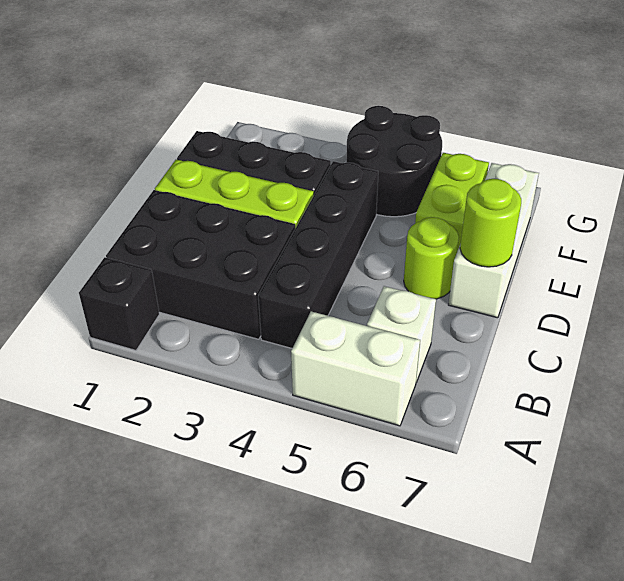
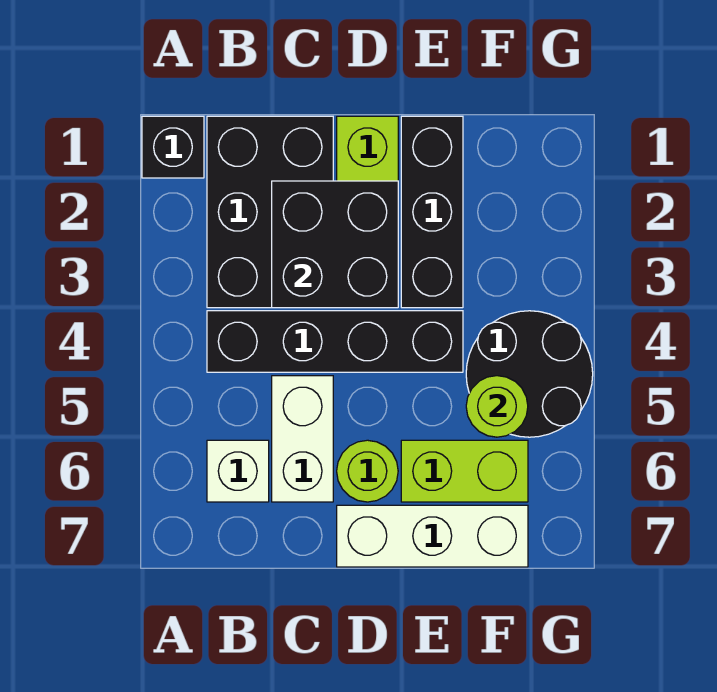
white 1x2 brick [291,311,420,426] -> white 1x2 brick moved to [272,376,333,502]
none -> black 2x2 brick [272,181,398,308]
lime 1x1 round brick [460,179,521,267] -> lime 1x1 round brick moved to [466,376,528,437]

